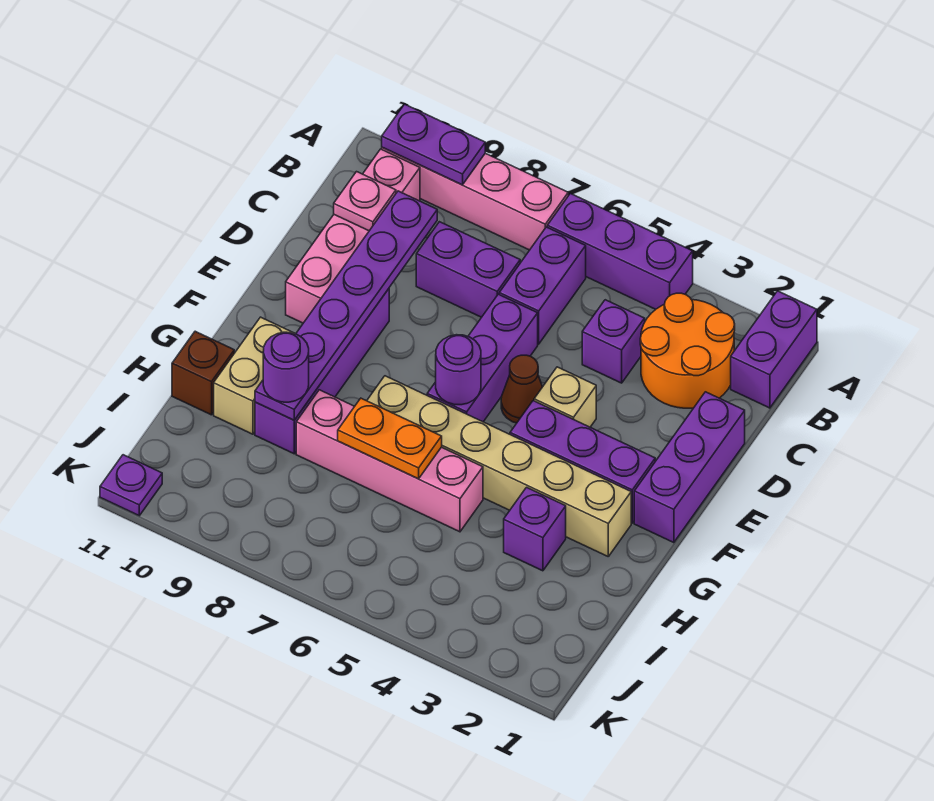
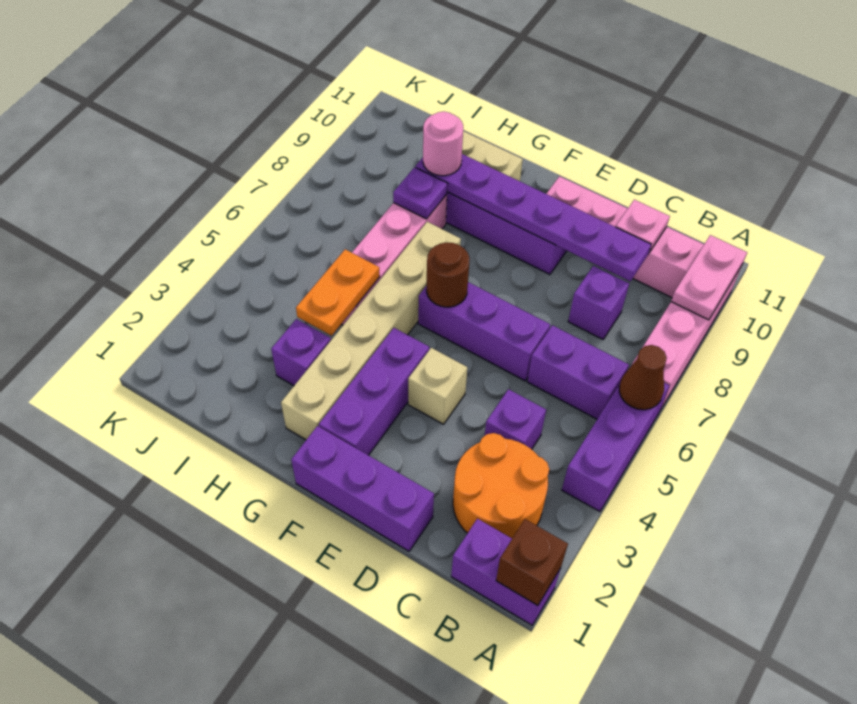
purple 1x2 plate [382,104,485,185] -> pink 1x2 plate [671,235,747,320]
purple 1x2 brick [416,222,520,317] -> purple 1x1 brick [568,266,629,339]
brown 1x1 cone [501,355,542,423] -> brown 1x1 cone moved to [619,345,667,410]
purple 1x1 round brick [436,335,481,405] -> brown 1x1 round brick [426,242,470,307]
orange 1x2 plate [338,398,442,479] -> orange 1x2 plate moved to [296,249,380,336]
purple 1x1 round brick [263,332,309,402] -> pink 1x1 round brick [423,112,463,176]
brown 1x1 brick [172,331,234,415] -> brown 1x1 brick moved to [496,519,568,606]
purple 1x1 plate [100,455,162,516] -> purple 1x1 plate moved to [393,167,448,219]

